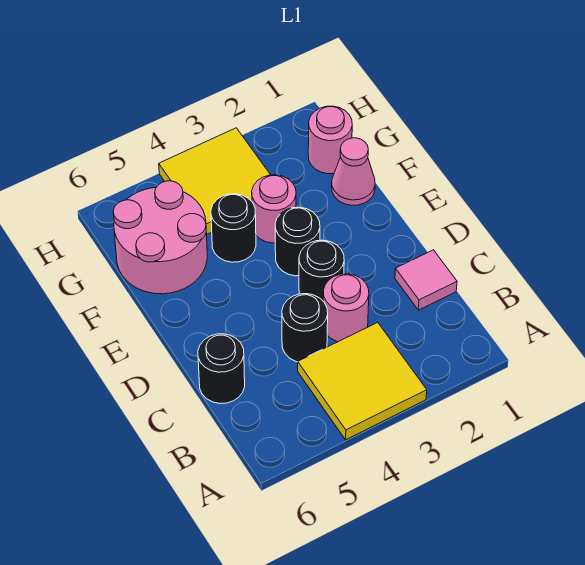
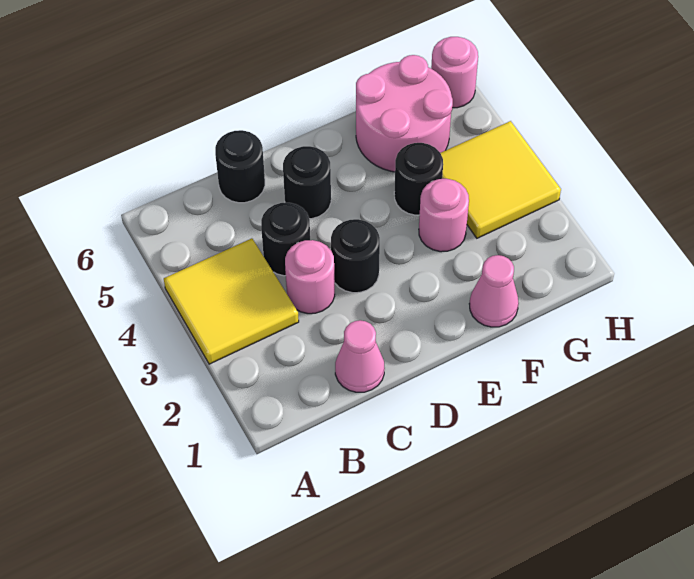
pink 1x1 tile [395,250,457,310] -> pink 1x1 cone [335,320,385,392]
black 1x1 round brick [275,207,320,276] -> black 1x1 round brick moved to [283,146,331,219]
pink 1x1 round brick [308,106,352,174] -> pink 1x1 round brick moved to [431,37,478,108]

